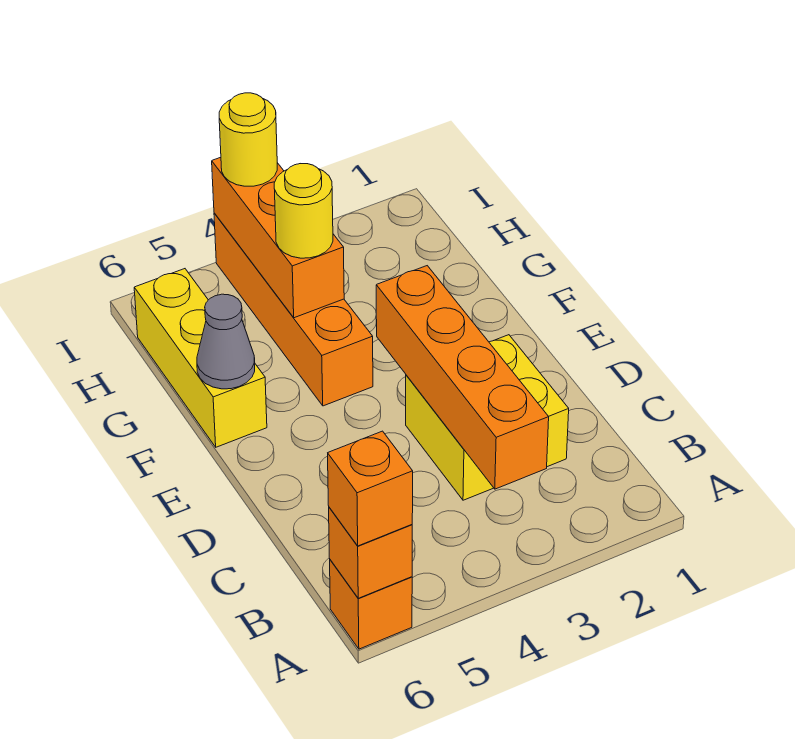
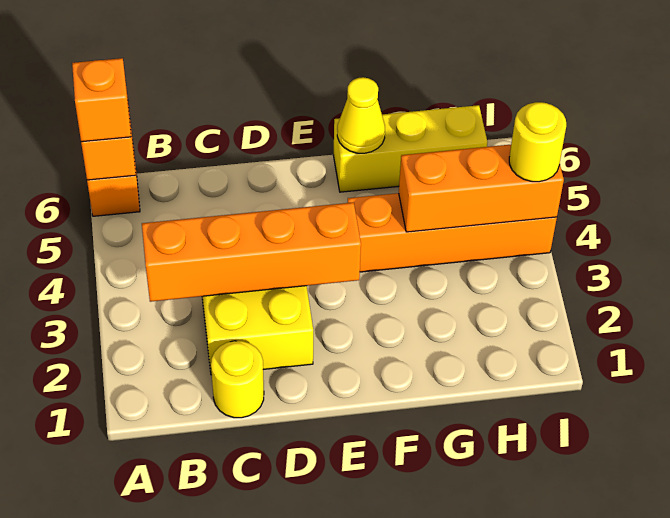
grey 1x1 cone [197,294,255,389] -> yellow 1x1 cone [337,77,385,153]
yellow 1x1 round brick [274,164,333,258] -> yellow 1x1 round brick moved to [211,341,264,418]

